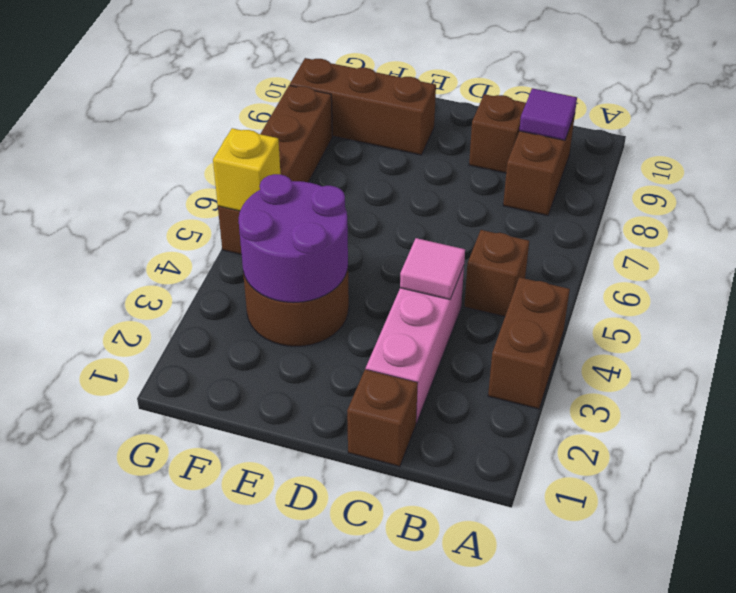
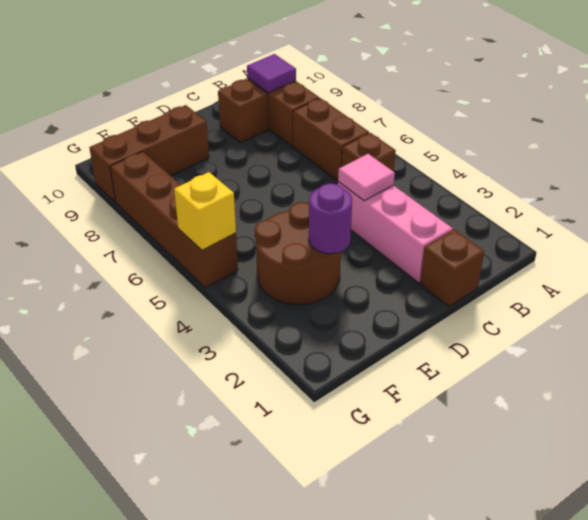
brown 1x2 brick [488,277,570,409] -> brown 1x2 brick moved to [293,98,369,181]
purple 2x2 round brick [239,174,348,303] -> purple 1x1 round brick [309,184,352,254]

